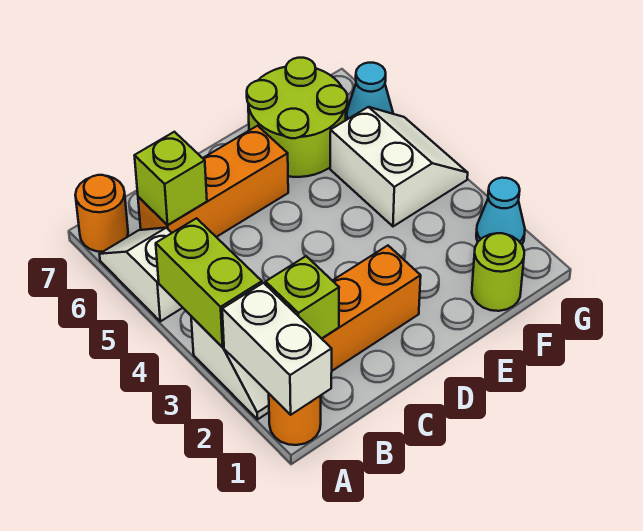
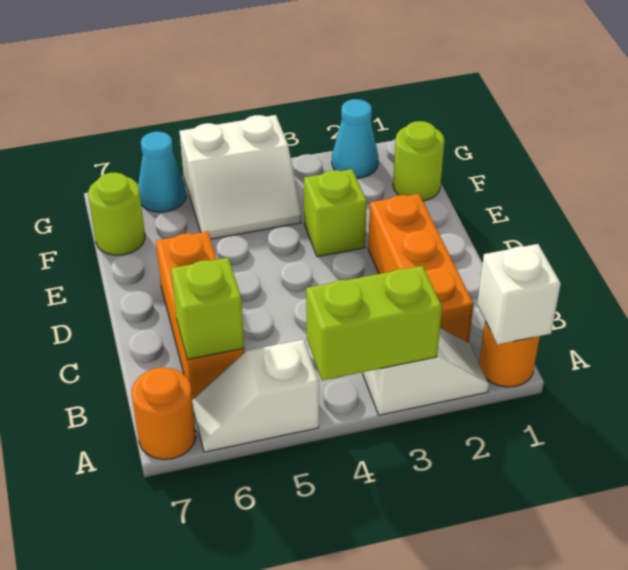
white 1x2 brick [222,283,332,415] -> white 1x1 brick [477,244,561,345]
lime 1x1 brick [266,256,339,339] -> lime 1x1 brick moved to [304,169,367,257]
lime 2x2 round brick [247,58,347,177] -> lime 1x1 round brick [88,173,145,255]
white 2x2 slope [330,107,468,226] -> white 2x2 slope turned to [180,115,301,239]

